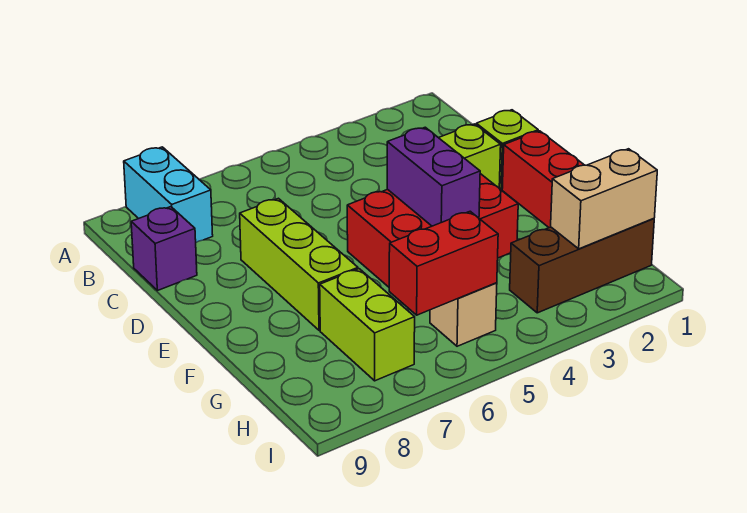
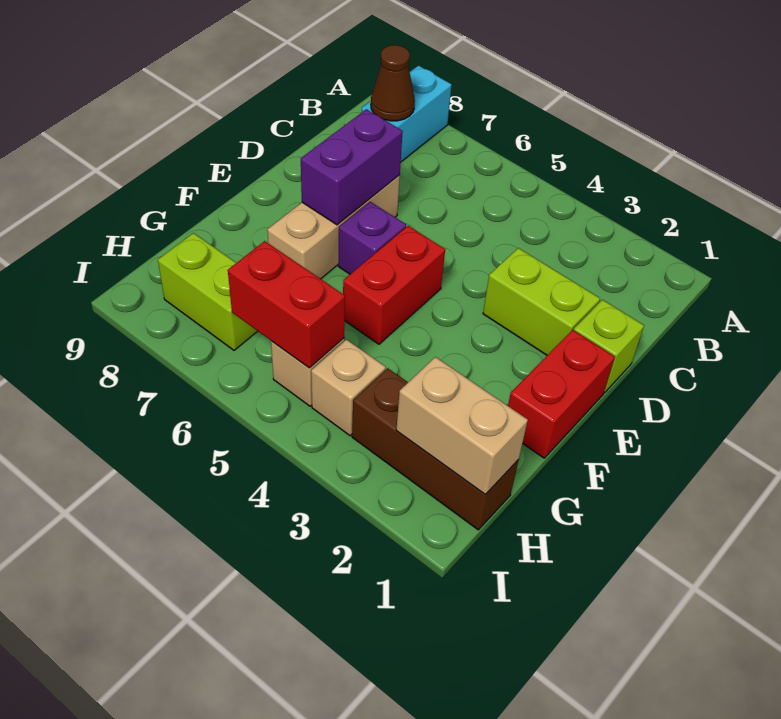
none -> brown 1x1 cone [371,45,415,121]
purple 1x1 brick [131,207,197,291] -> purple 1x1 brick moved to [339,202,406,274]
lime 1x3 brick [240,198,358,330] -> tan 1x3 brick [267,175,400,279]
red 2x3 brick [347,174,518,287] -> red 1x2 brick [343,226,445,344]
purple 1x2 brick [387,127,480,226] -> purple 1x2 brick moved to [301,109,403,225]
lime 1x2 brick [320,269,415,381] -> lime 1x2 brick turned to [158,233,257,350]
none -> tan 1x1 brick [311,339,386,436]

